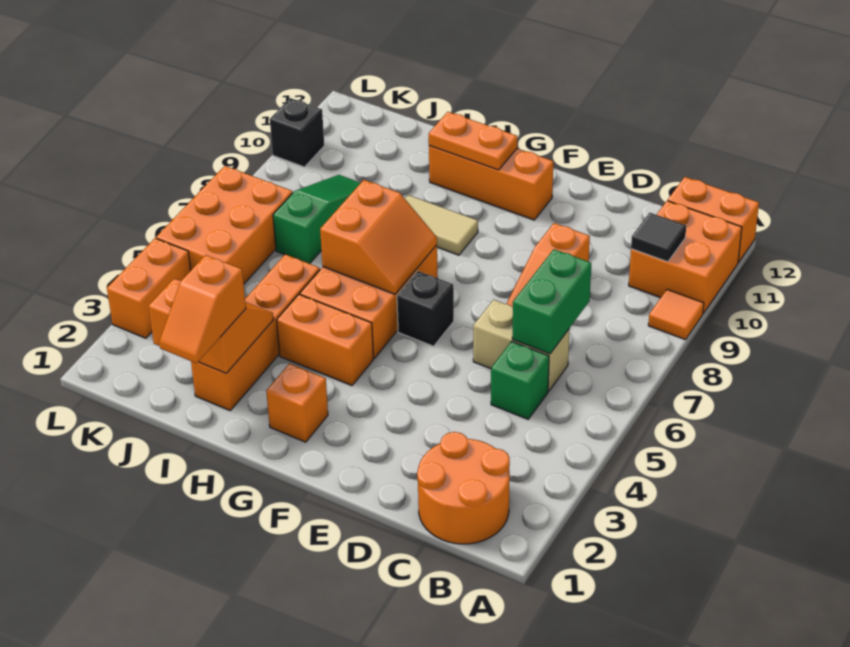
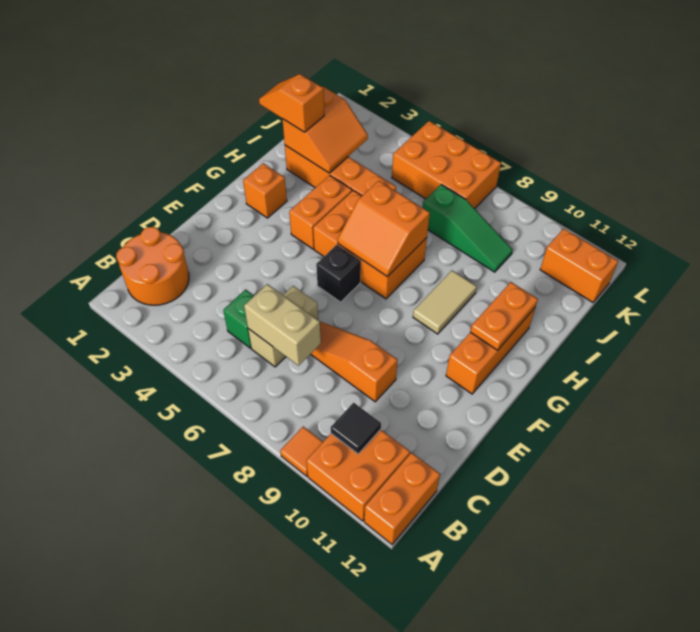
green 1x2 brick [512,249,591,354] -> tan 1x2 brick [244,284,321,366]
orange 1x2 brick [107,238,191,338] -> orange 1x2 brick moved to [540,229,618,302]
black 1x1 brick [270,98,324,167] -> none

